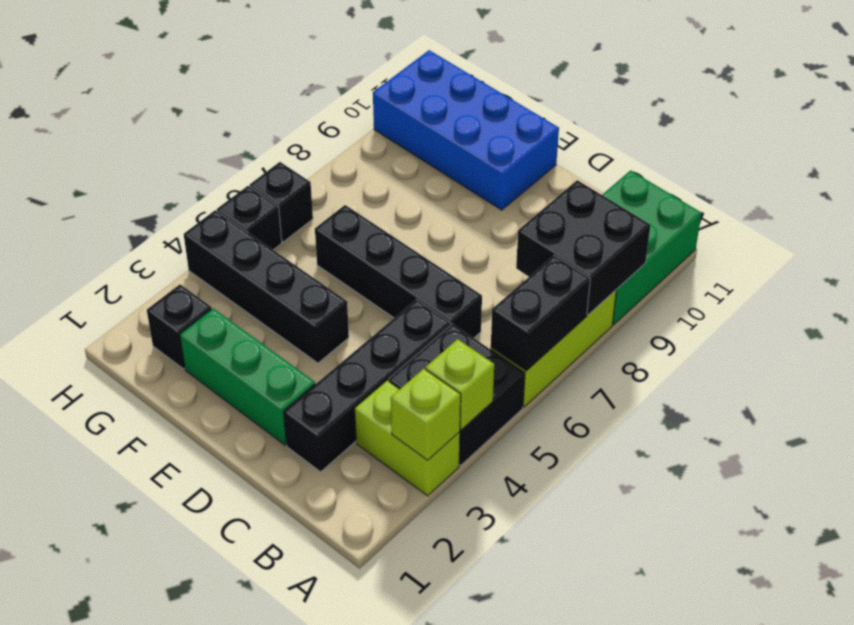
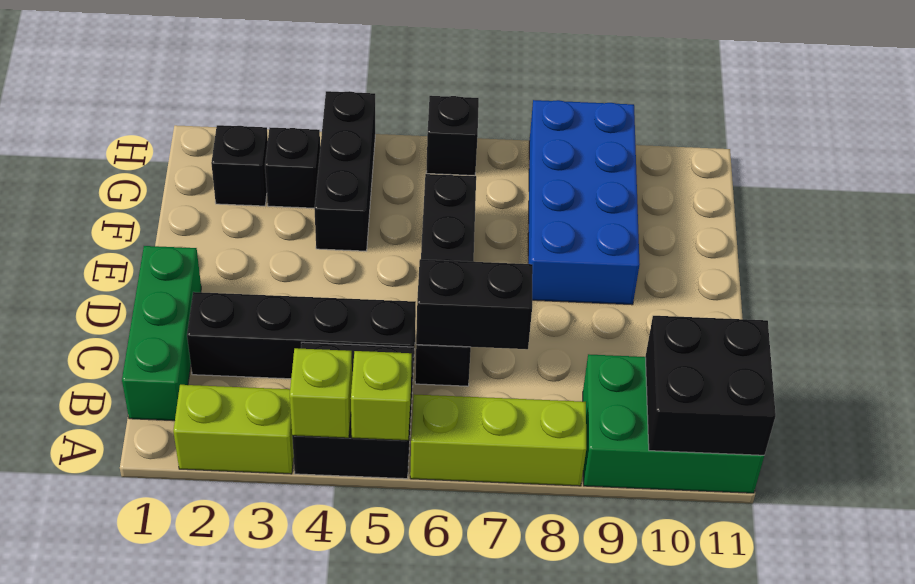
lime 1x2 brick [355,381,460,496] -> lime 1x2 brick turned to [173,385,294,474]
lime 1x1 brick [391,369,461,460] -> lime 1x1 brick moved to [351,351,412,440]
black 1x2 brick [491,255,590,371] -> black 1x2 brick moved to [416,259,533,349]
black 2x2 brick [516,180,650,315] -> black 2x2 brick moved to [645,316,776,455]
green 1x3 brick [180,308,315,445] -> green 1x3 brick moved to [122,246,201,421]
black 1x4 brick [184,210,349,363] -> black 1x3 brick [314,91,375,251]
blue 2x4 brick [373,50,559,210] -> blue 2x4 brick moved to [528,100,640,305]
black 1x1 brick [217,186,282,250] -> black 1x1 brick moved to [265,128,320,208]

